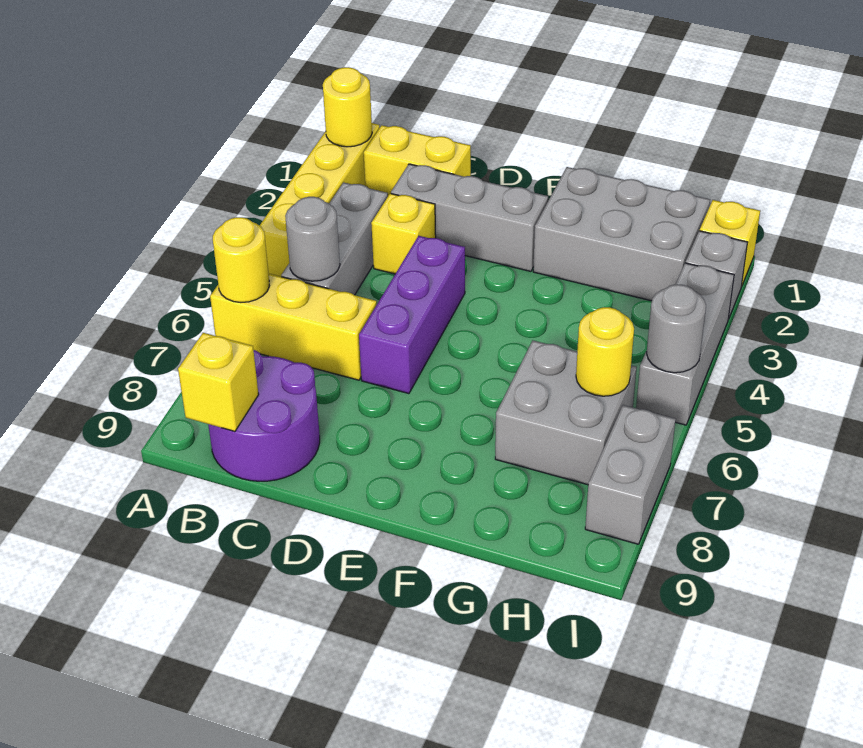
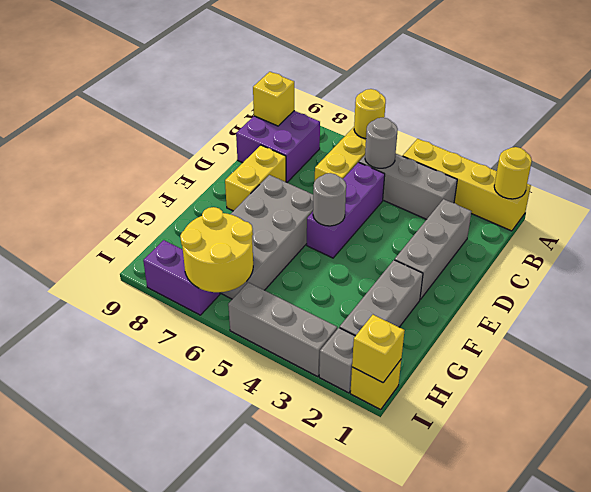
yellow 1x2 brick [364,125,471,196] -> yellow 1x2 brick moved to [225,145,286,211]
purple 2x2 round brick [208,350,320,481] -> purple 2x2 brick [236,111,320,183]
yellow 1x1 brick [371,194,436,274] -> yellow 1x1 brick moved to [352,315,405,383]
purple 1x3 brick [359,236,465,394] -> purple 1x3 brick turned to [307,162,385,258]
grey 2x3 brick [533,167,710,301] -> grey 1x3 brick [340,260,423,336]
grey 2x2 brick [495,341,637,485] -> grey 2x4 brick [220,175,313,299]
yellow 1x1 round brick [576,307,634,396] -> yellow 2x2 round brick [180,207,253,292]
grey 1x1 round brick [647,285,706,373] -> grey 1x1 round brick moved to [313,173,346,226]
grey 1x2 brick [585,405,676,544] -> purple 1x2 brick [143,240,220,315]

